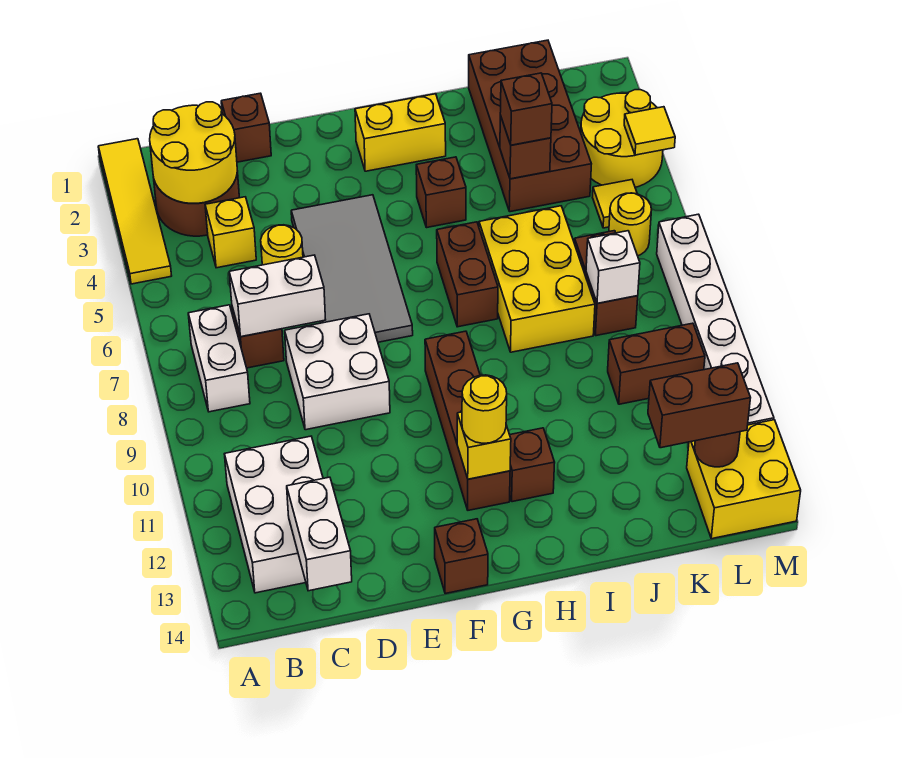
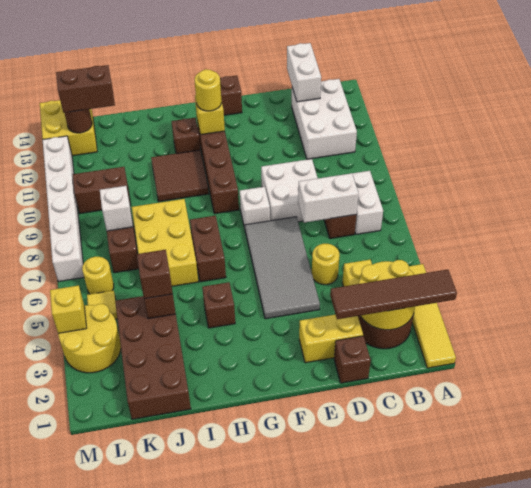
none -> brown 1x4 tile [330,269,457,319]
none -> white 1x1 brick [240,187,270,228]
yellow 1x2 brick [355,94,446,171] -> yellow 1x2 brick moved to [299,315,363,363]
none -> brown 2x2 tile [151,150,209,202]
yellow 1x1 tile [624,107,675,155] -> yellow 1x1 brick [50,285,87,333]

